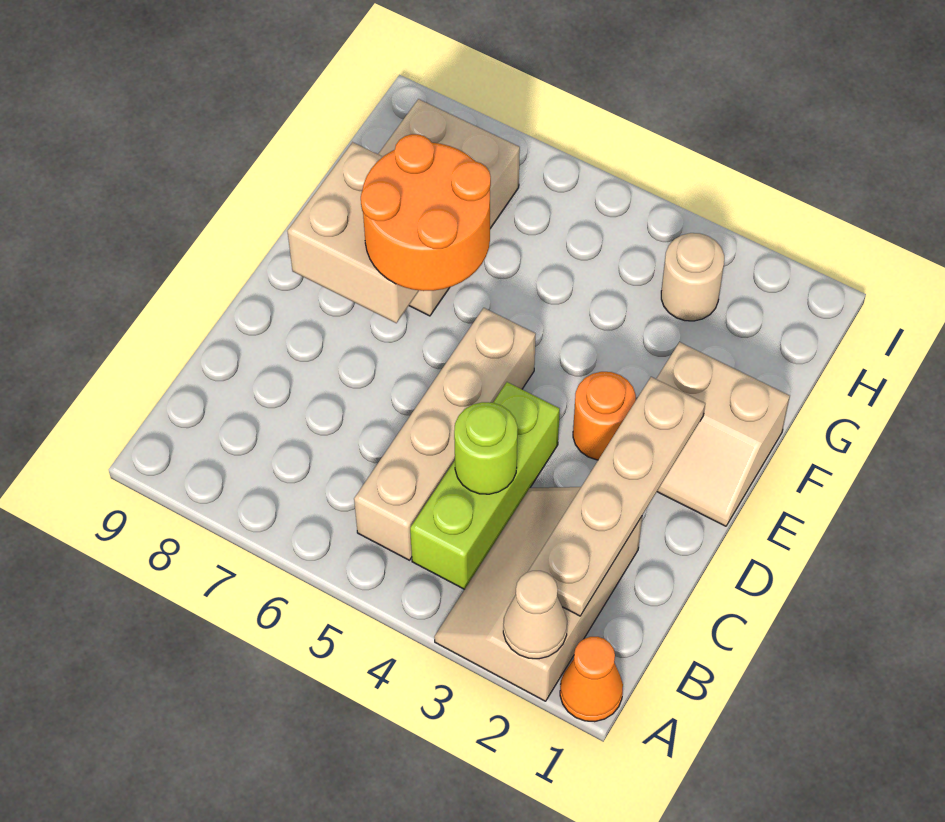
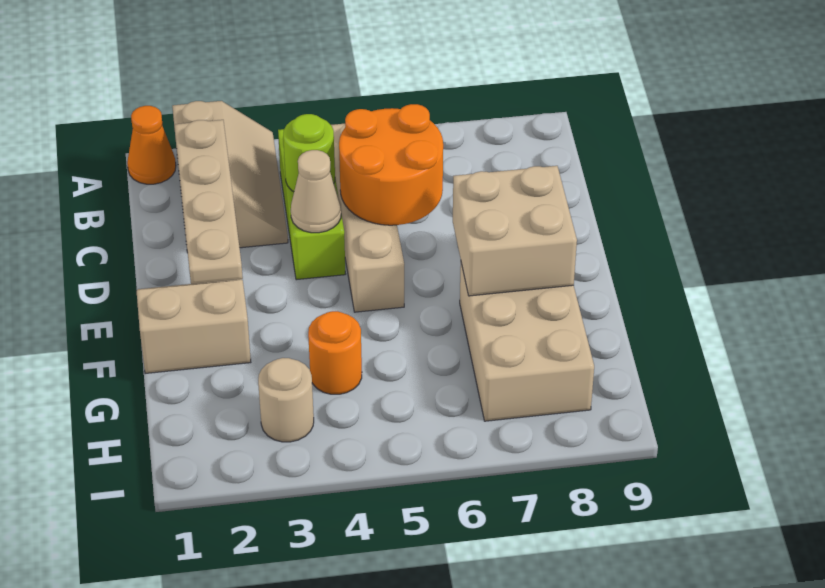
tan 1x1 cone [503,571,567,659] -> tan 1x1 cone moved to [291,150,341,233]
orange 1x1 round brick [573,372,636,460] -> orange 1x1 round brick moved to [308,311,362,394]
orange 2x2 round brick [361,134,491,291] -> orange 2x2 round brick moved to [339,104,443,225]

